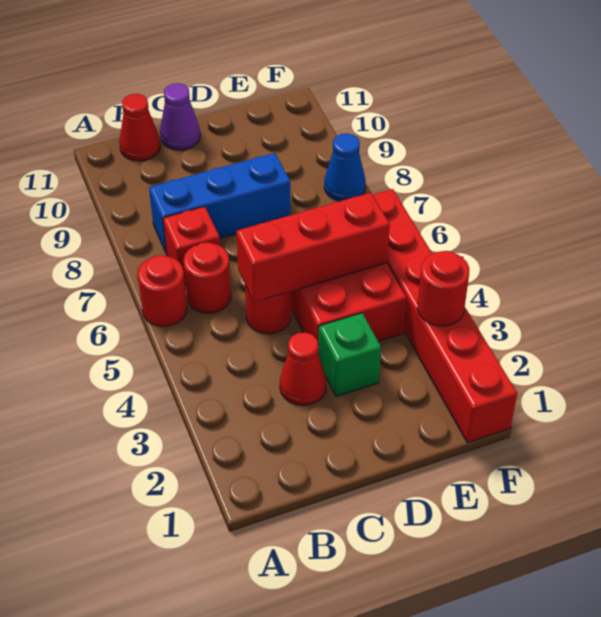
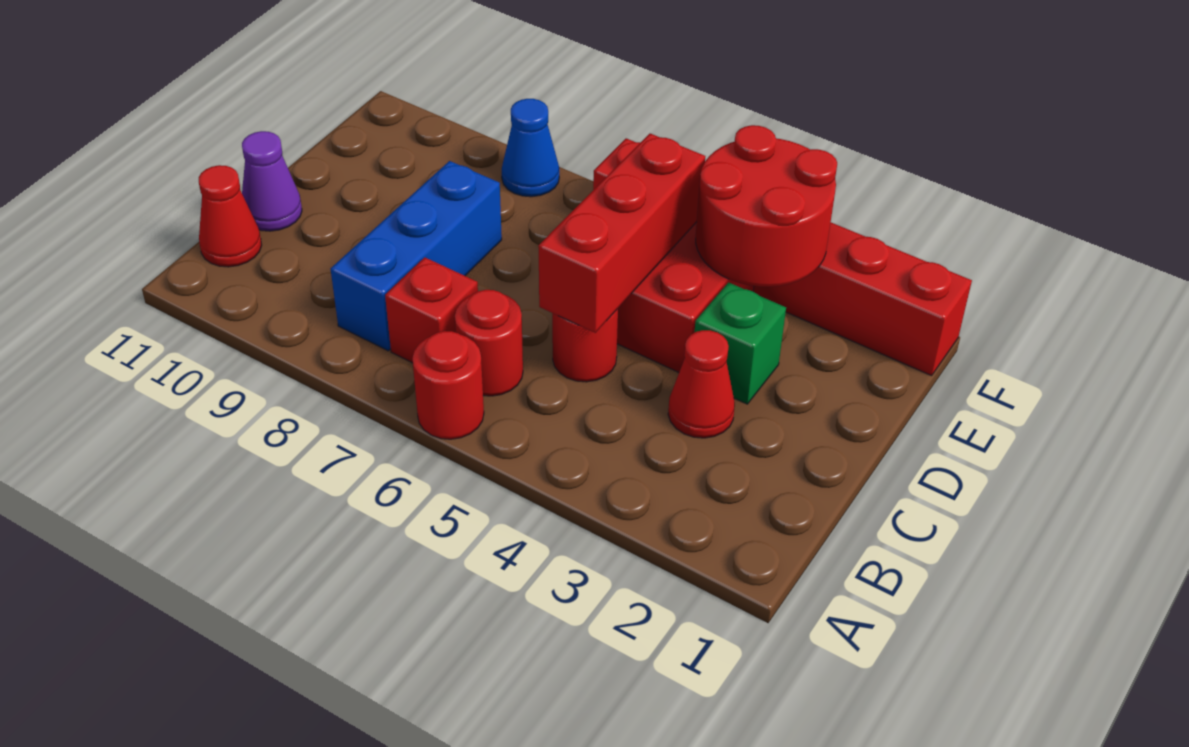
red 1x1 round brick [417,251,469,326] -> red 2x2 round brick [696,125,837,287]

